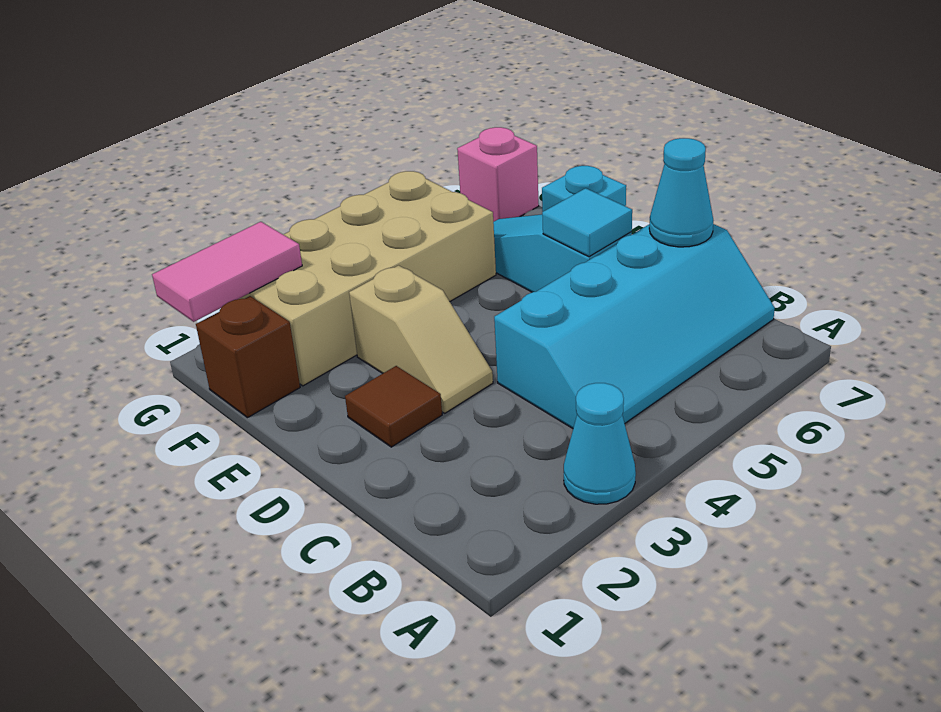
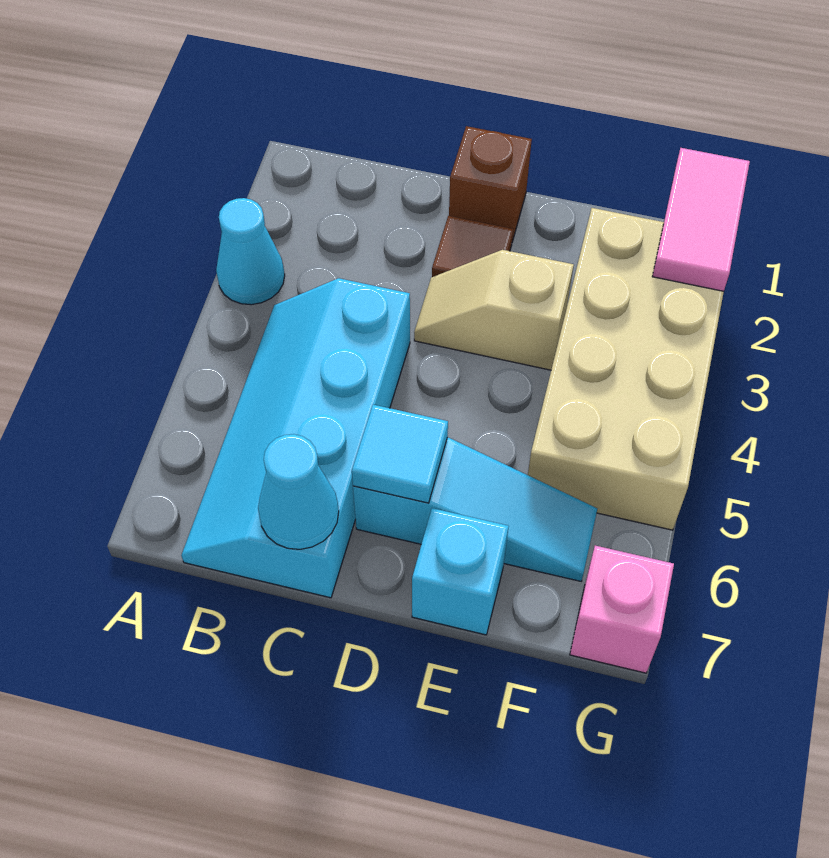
brown 1x1 brick [196,296,300,418] -> brown 1x1 brick moved to [449,126,532,242]

